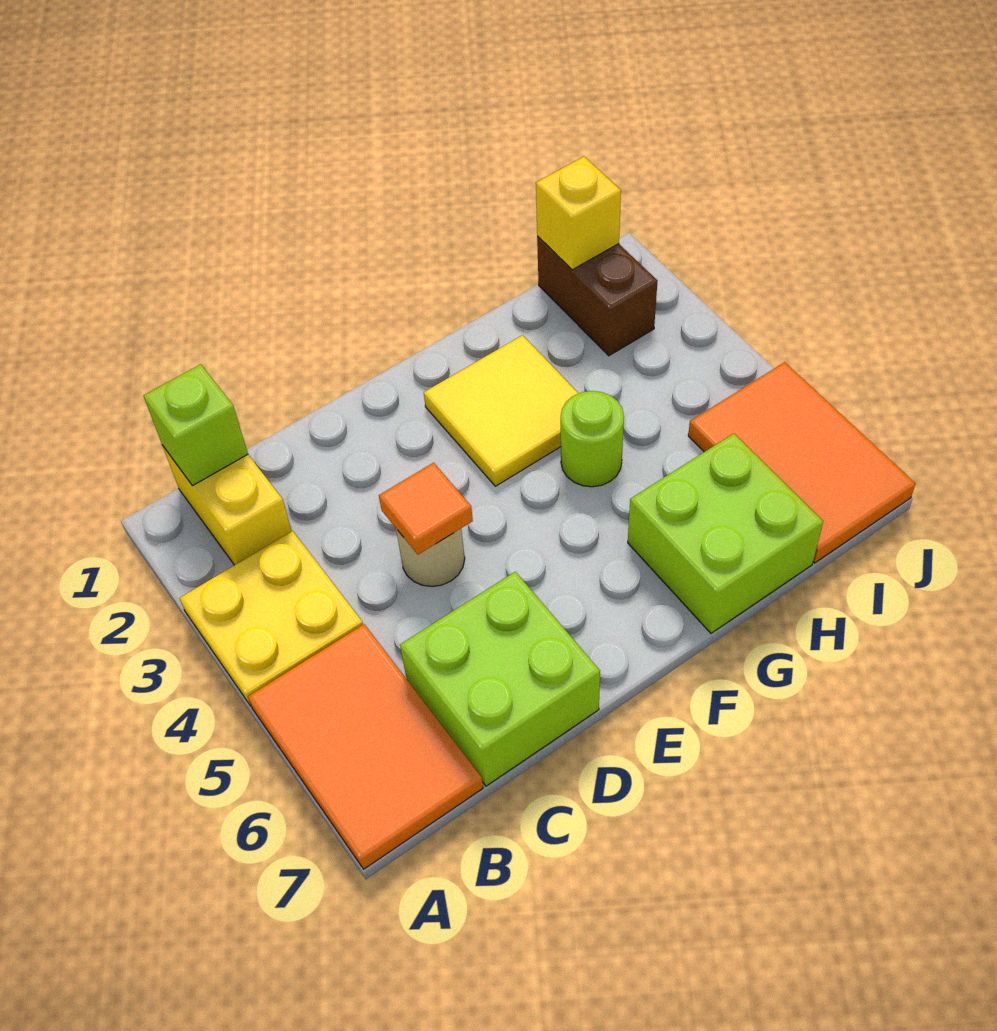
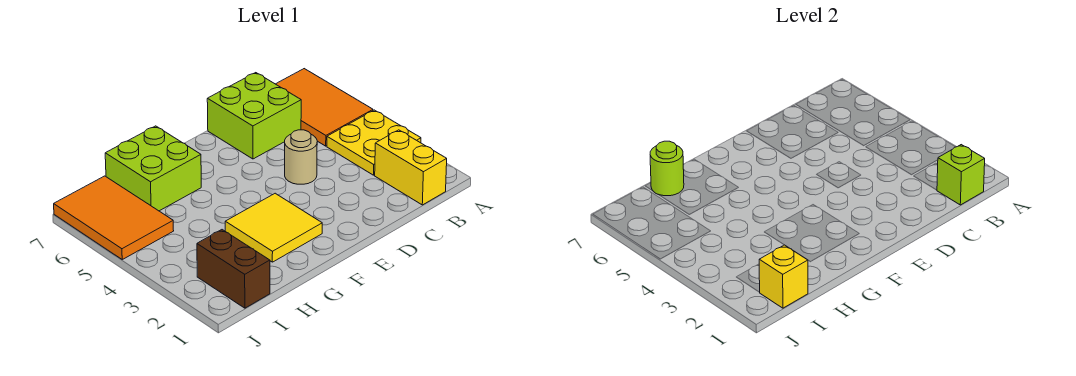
orange 1x1 tile [379,463,473,555] -> none
lime 1x1 round brick [561,391,624,487] -> lime 1x1 round brick moved to [650,141,684,196]

